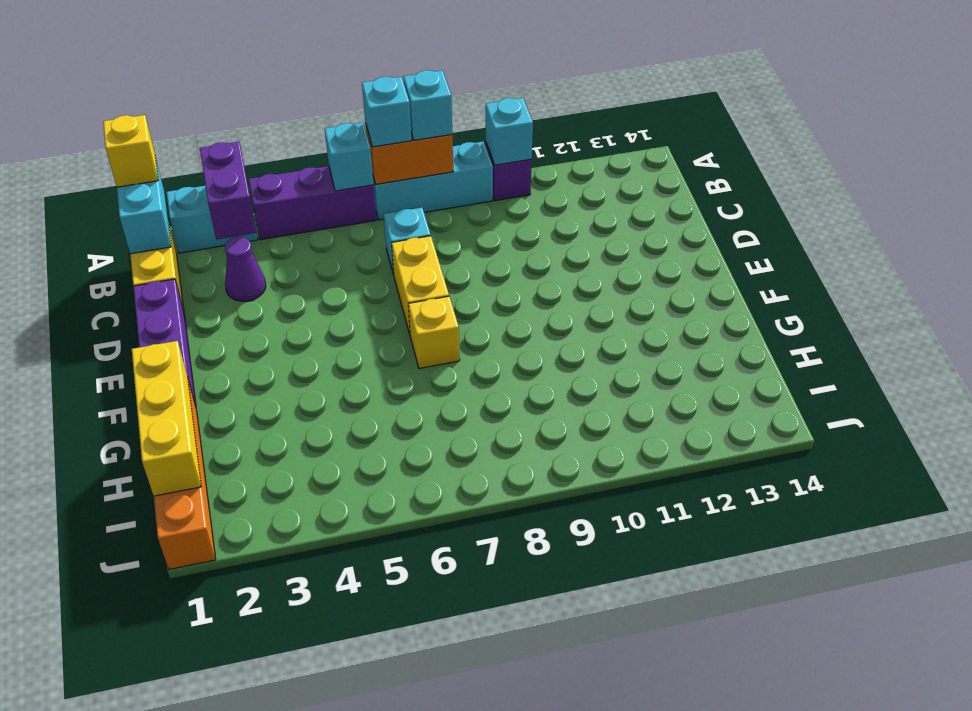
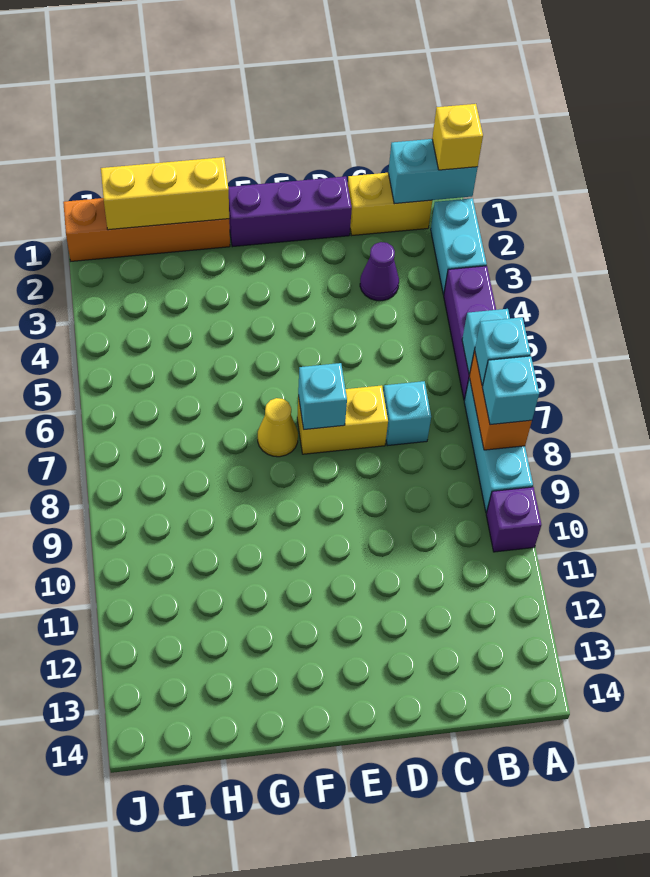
purple 1x2 brick [200,142,256,240] -> none
cyan 1x1 brick [486,98,533,165] -> cyan 1x1 brick moved to [298,363,347,430]
yellow 1x1 brick [408,296,460,368] -> yellow 1x1 cone [258,398,298,457]

